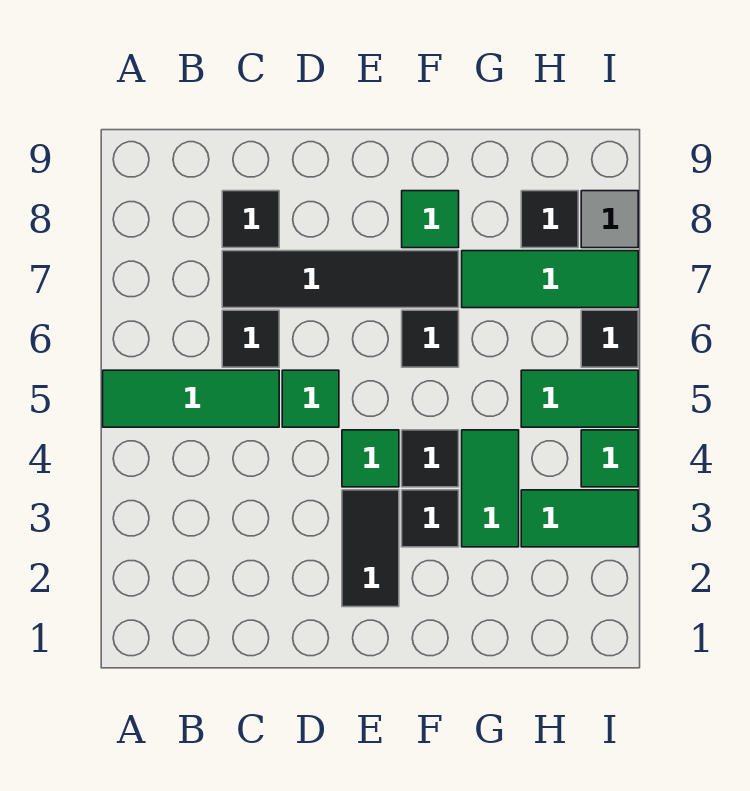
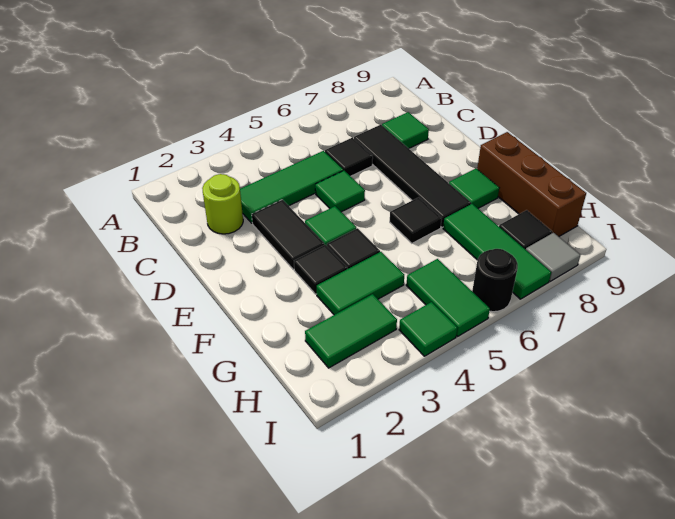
green 1x3 tile [103,370,279,427] -> green 1x3 tile turned to [240,151,343,223]
none -> lime 1x1 round brick [202,174,243,234]
black 1x1 tile [222,191,279,248] -> green 1x1 tile [382,112,429,148]
black 1x2 tile [342,490,399,607] -> black 1x2 tile turned to [252,200,324,269]
none -> brown 1x3 brick [477,132,586,237]
green 1x2 tile [521,490,638,547] -> green 1x2 tile turned to [305,294,397,368]
black 1x1 tile [581,310,638,367] -> black 1x1 round brick [472,249,518,312]

